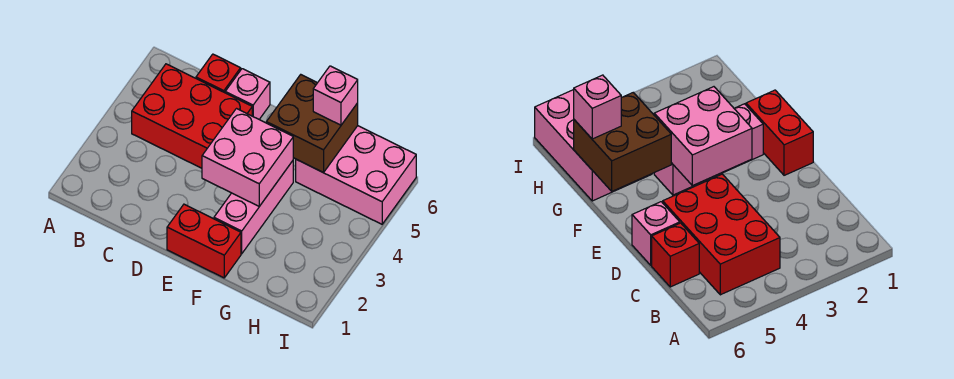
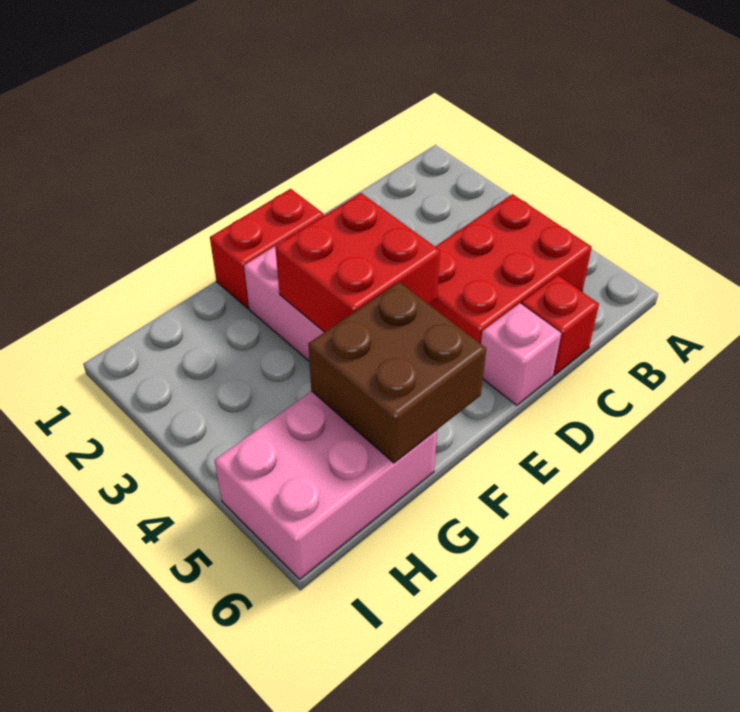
pink 2x2 brick [202,109,293,206] -> red 2x2 brick [275,193,440,332]
pink 1x1 brick [313,66,358,125] -> none

